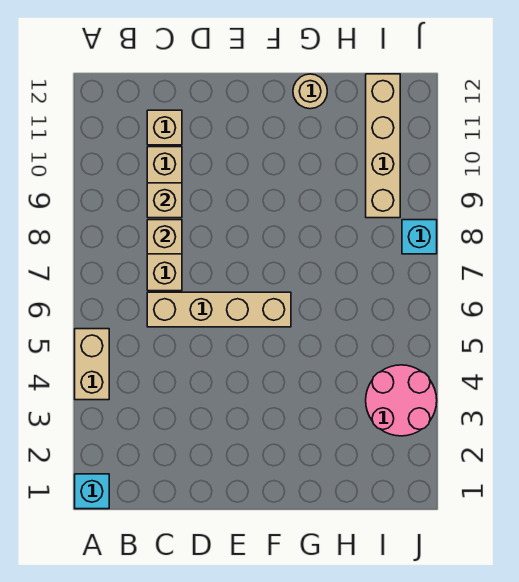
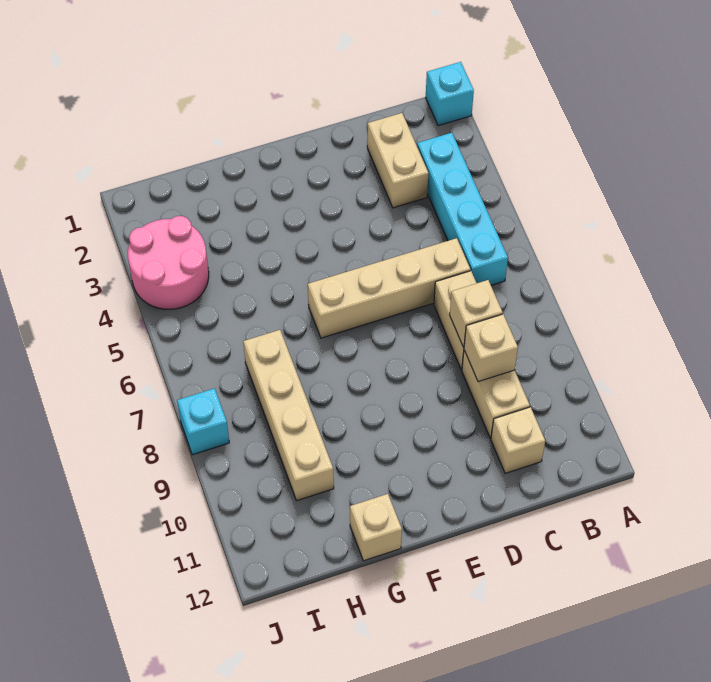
tan 1x2 brick [75,329,109,400] -> tan 1x2 brick moved to [367,113,429,208]
none -> cyan 1x4 brick [417,133,508,285]
tan 1x1 round brick [293,74,327,109] -> tan 1x1 brick [350,494,402,561]
tan 1x4 brick [366,74,400,218] -> tan 1x4 brick moved to [243,330,334,501]

